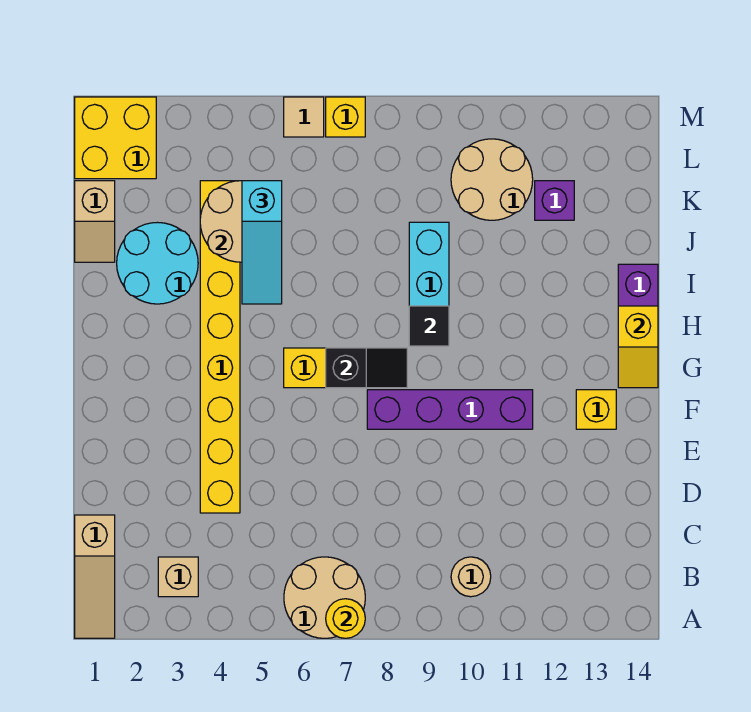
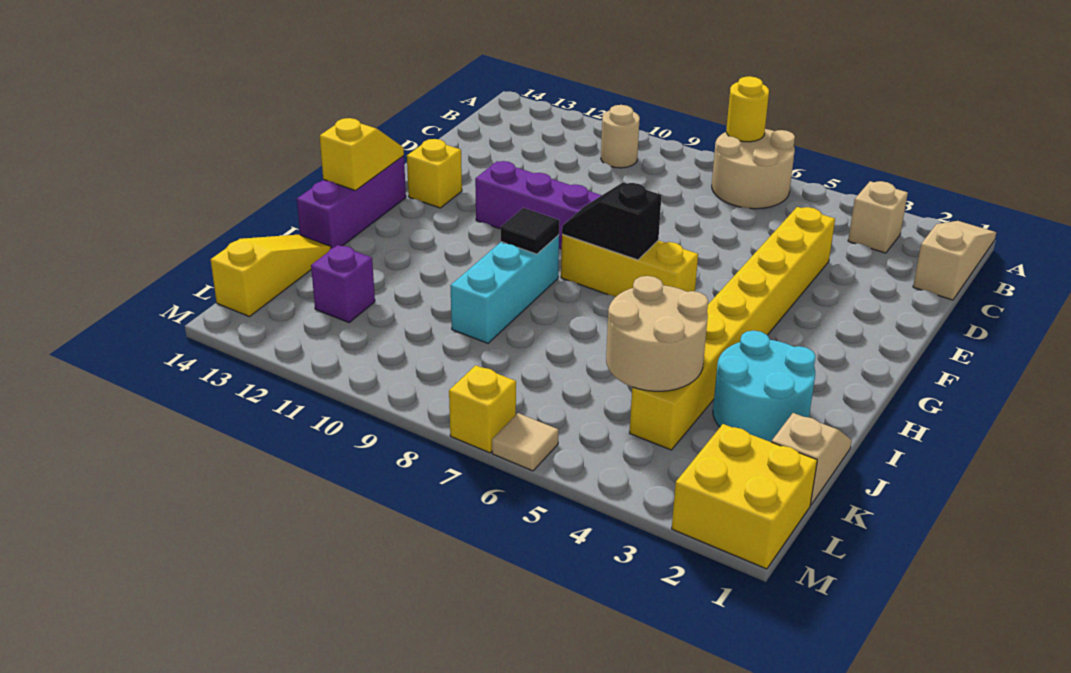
cyan 1x3 slope [242,181,282,304] -> none
none -> yellow 1x3 slope [211,235,331,317]
tan 2x2 round brick [451,139,533,220] -> none

